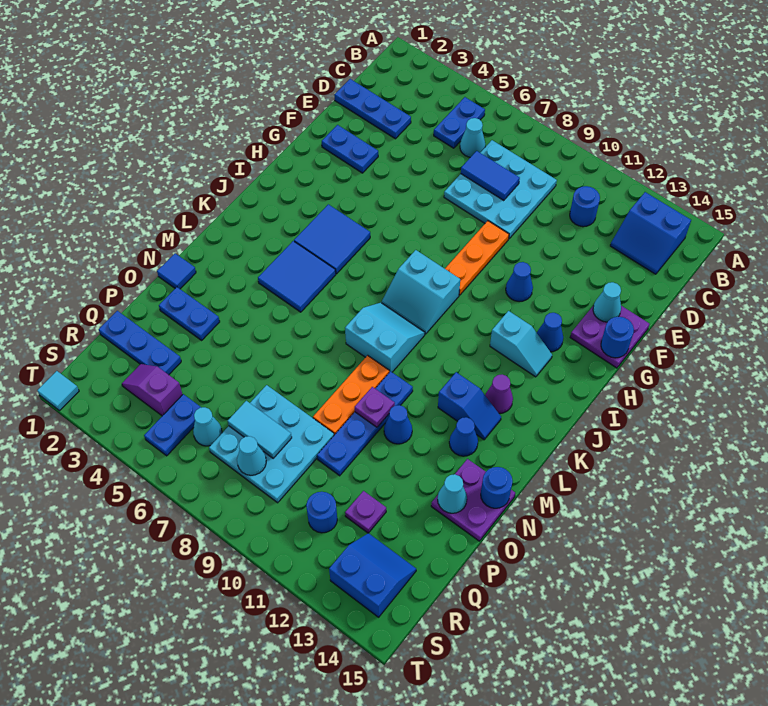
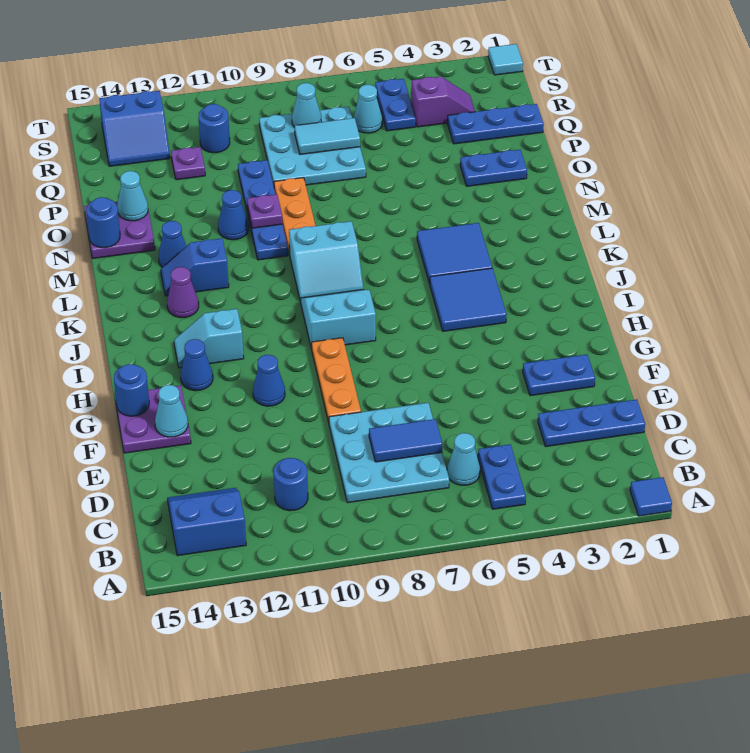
blue 1x1 tile [157,254,196,289] -> blue 1x1 tile moved to [630,477,672,516]

